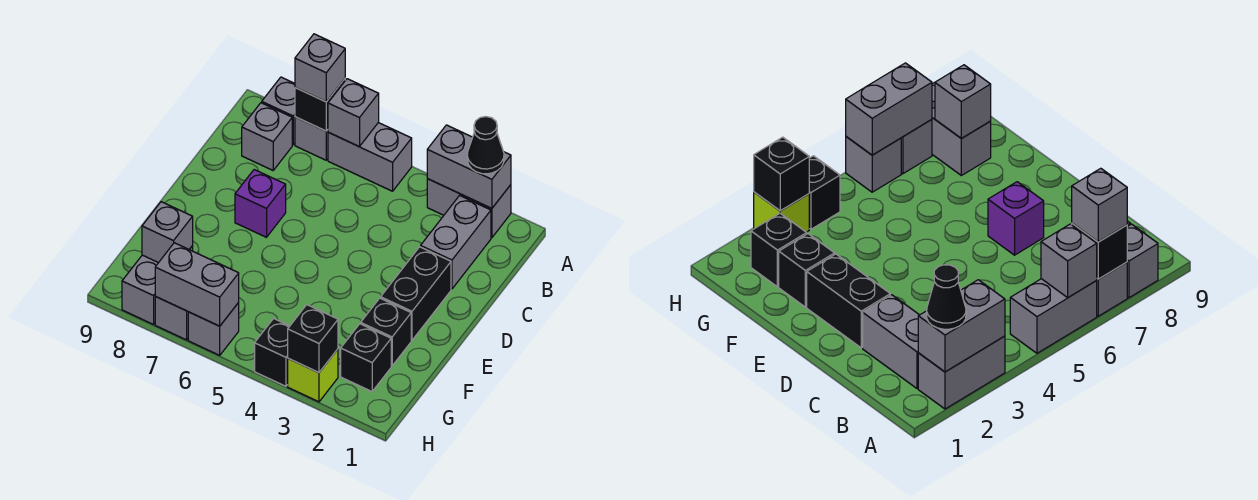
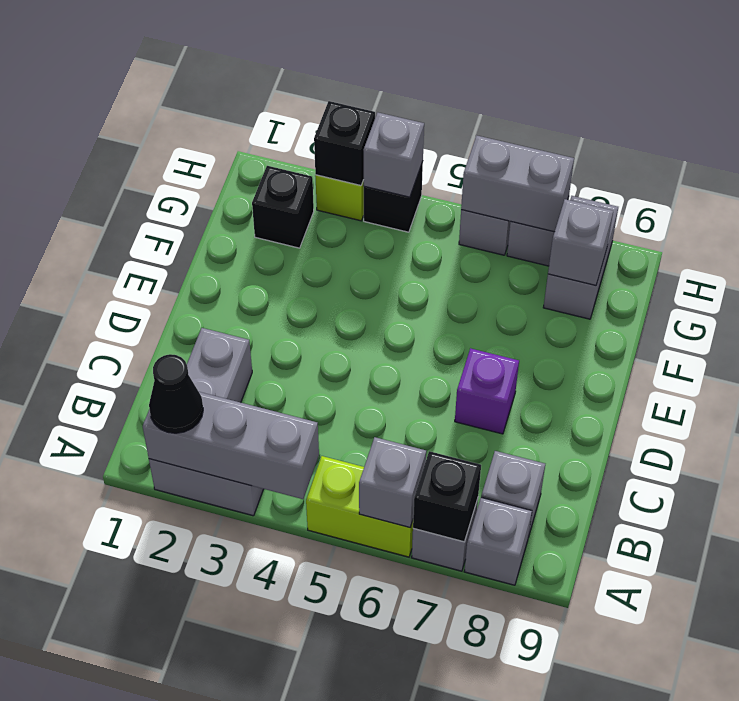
grey 1x2 brick [427,125,511,208] -> grey 1x3 brick [143,392,319,499]
grey 1x2 brick [328,123,412,191] -> lime 1x2 brick [306,456,413,557]
grey 1x1 brick [295,34,345,102] -> grey 1x1 brick moved to [364,113,424,197]
black 1x2 brick [381,247,451,340] -> none
black 1x1 brick [361,298,411,366] -> none

